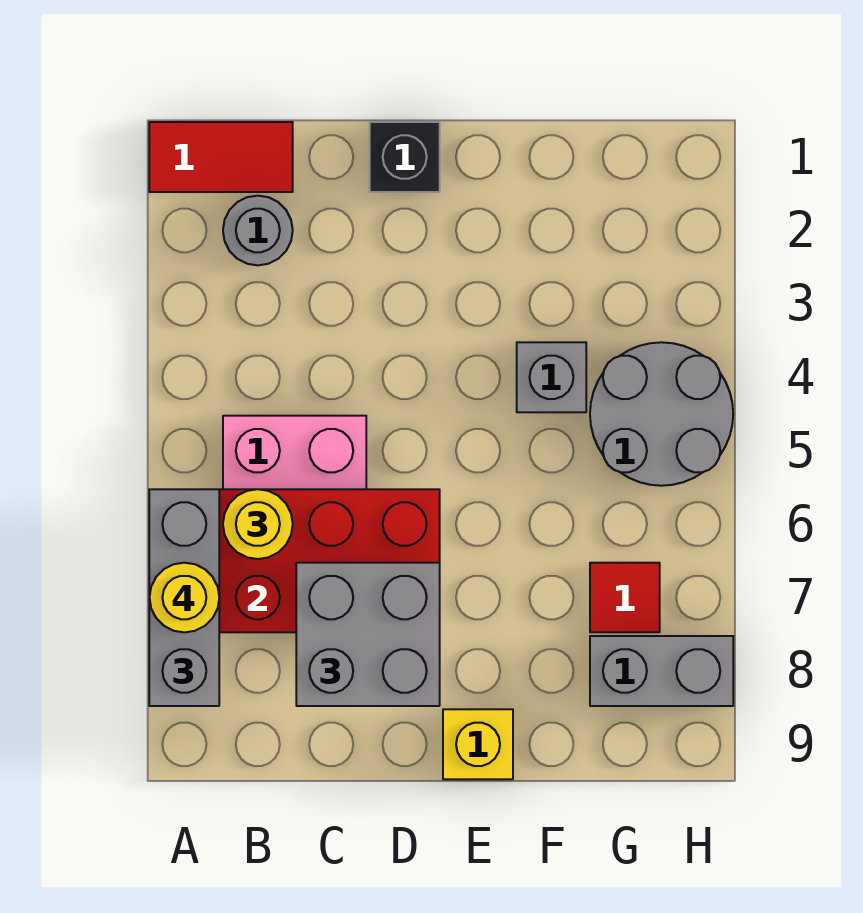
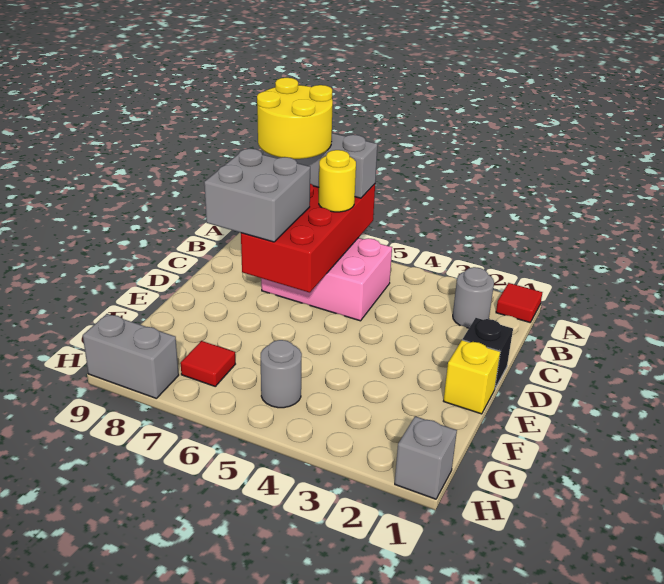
red 1x2 tile [149,122,293,192] -> red 1x1 tile [496,283,542,322]
yellow 1x1 round brick [149,563,219,632] -> yellow 2x2 round brick [257,78,333,159]
yellow 1x1 brick [443,709,513,779] -> yellow 1x1 brick moved to [444,340,500,414]
grey 1x1 brick [517,342,586,412] -> grey 1x1 brick moved to [395,416,457,499]
grey 2x2 round brick [590,342,733,486] -> grey 1x1 round brick [261,340,302,408]
grey 1x2 brick [590,636,733,706] -> grey 1x2 brick turned to [83,314,179,399]

